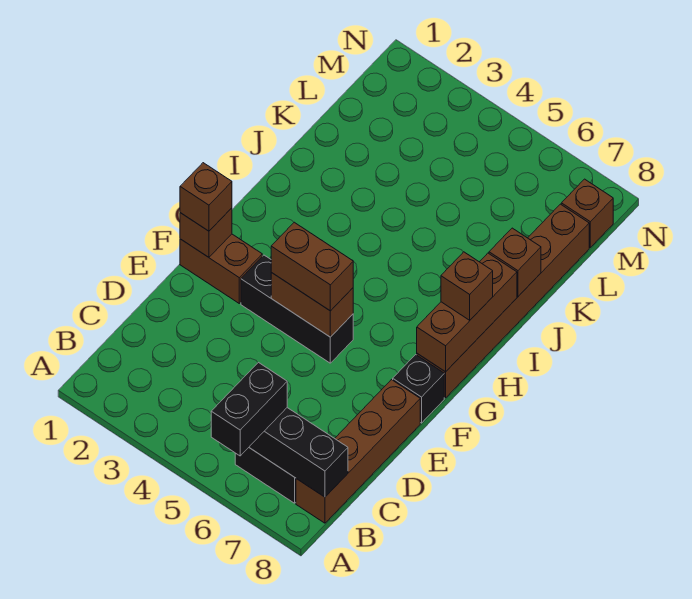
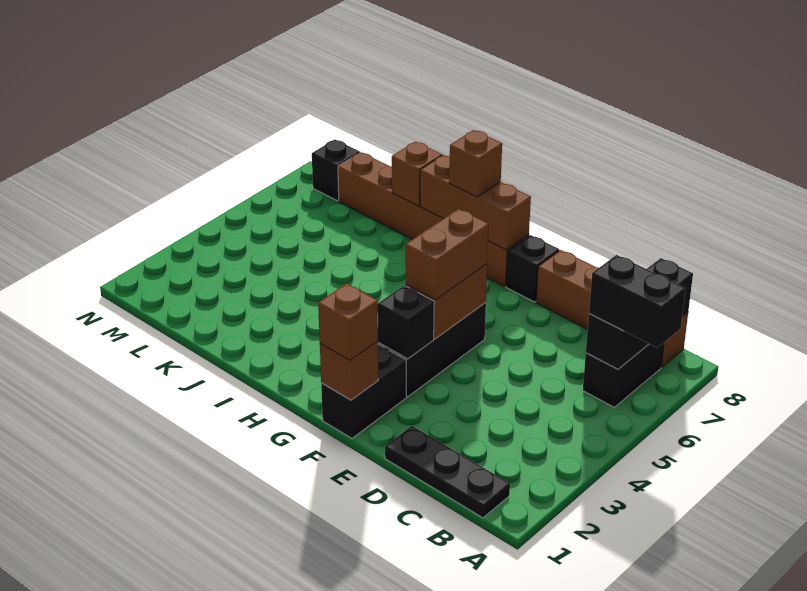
none -> black 1x3 plate [385,426,510,518]
brown 1x2 brick [180,234,262,303] -> black 1x2 brick [321,345,406,438]
none -> black 1x1 brick [378,285,434,359]
brown 1x1 brick [561,179,613,247] -> black 1x1 brick [312,140,360,201]

